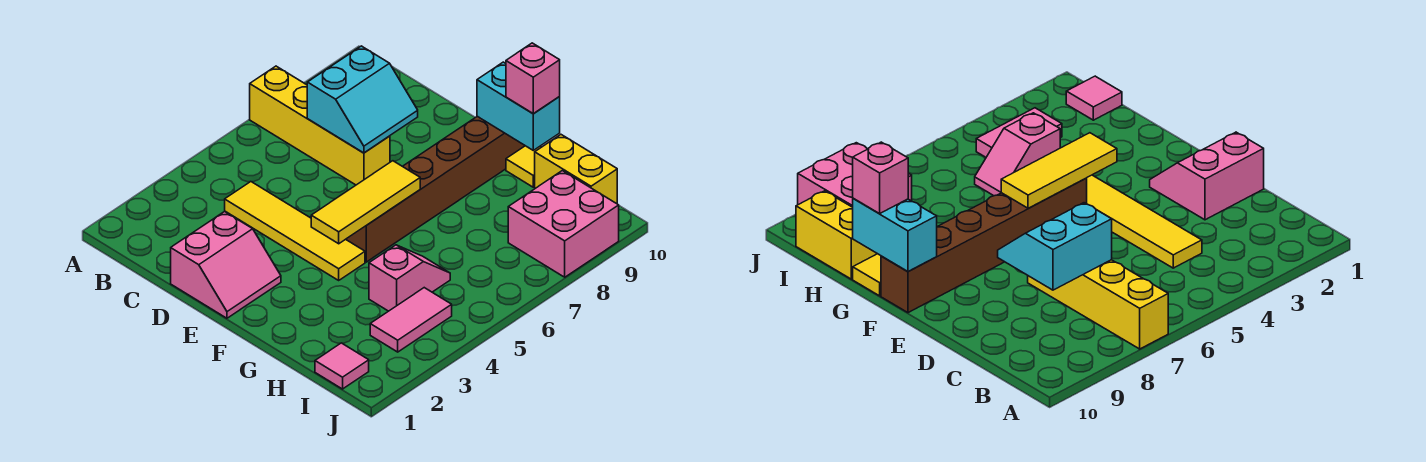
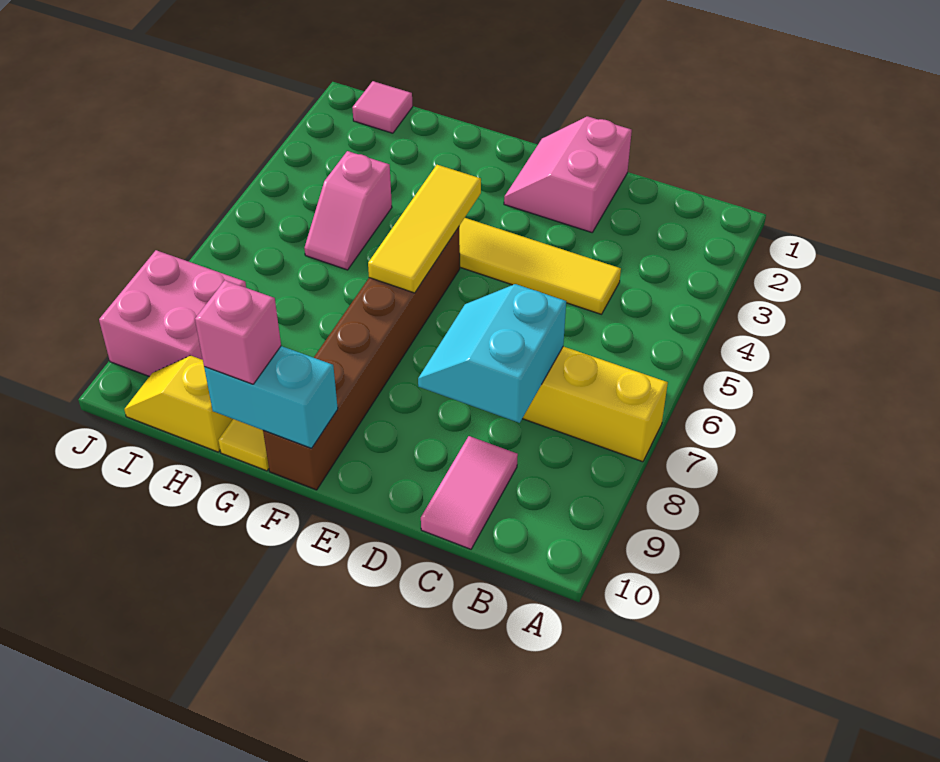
yellow 1x2 brick [535,135,617,204] -> yellow 1x2 slope [124,356,233,452]
pink 1x2 tile [370,288,452,352] -> pink 1x2 tile moved to [421,436,518,549]

